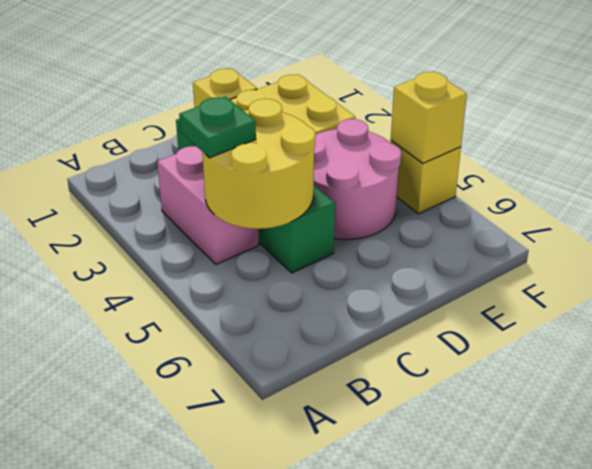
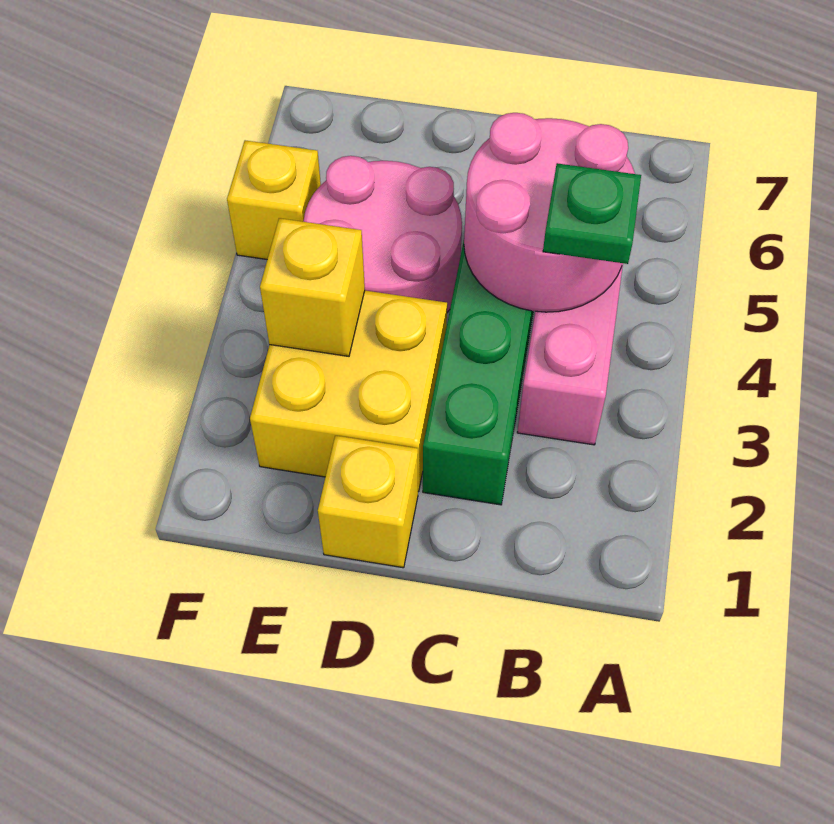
yellow 2x2 round brick [202,99,315,229] -> pink 2x2 round brick [464,113,635,312]
yellow 1x1 brick [391,72,467,163] -> yellow 1x1 brick moved to [260,218,365,356]

